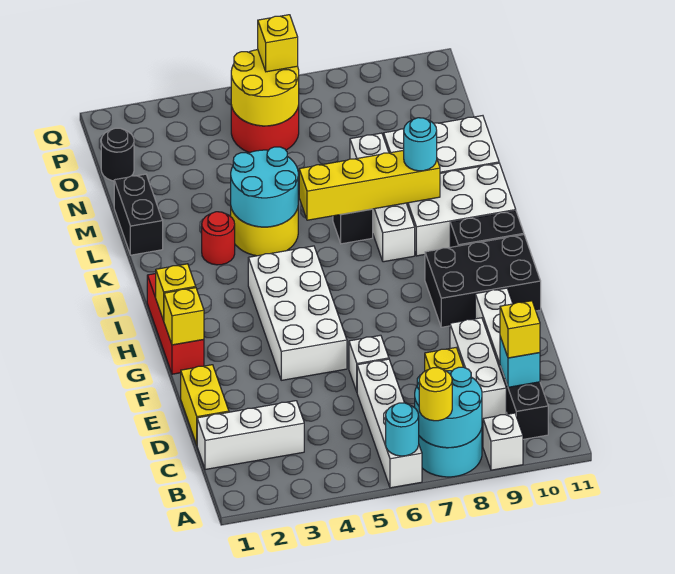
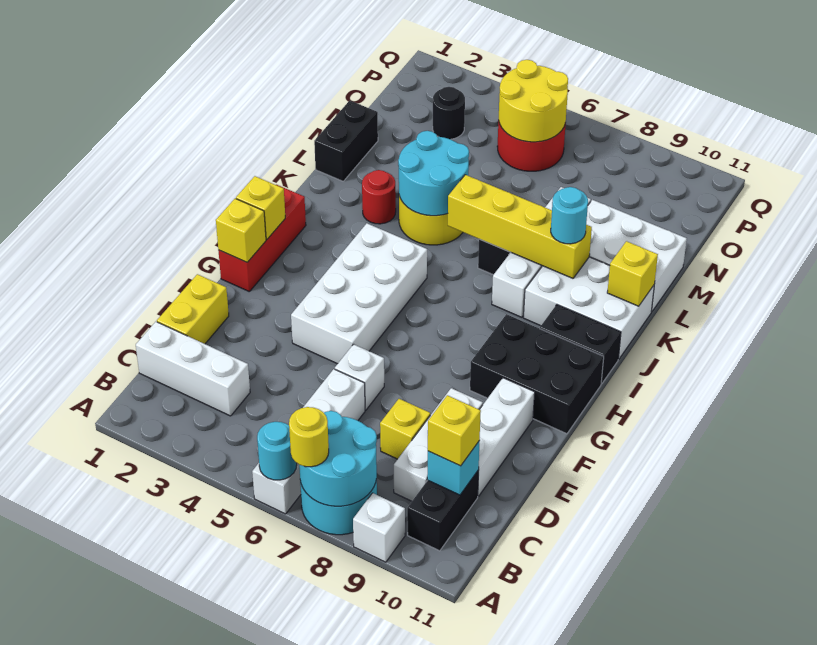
black 1x1 round brick [101,128,134,181] -> black 1x1 round brick moved to [433,87,465,139]
yellow 1x1 brick [258,15,298,72] -> yellow 1x1 brick moved to [607,241,658,306]

